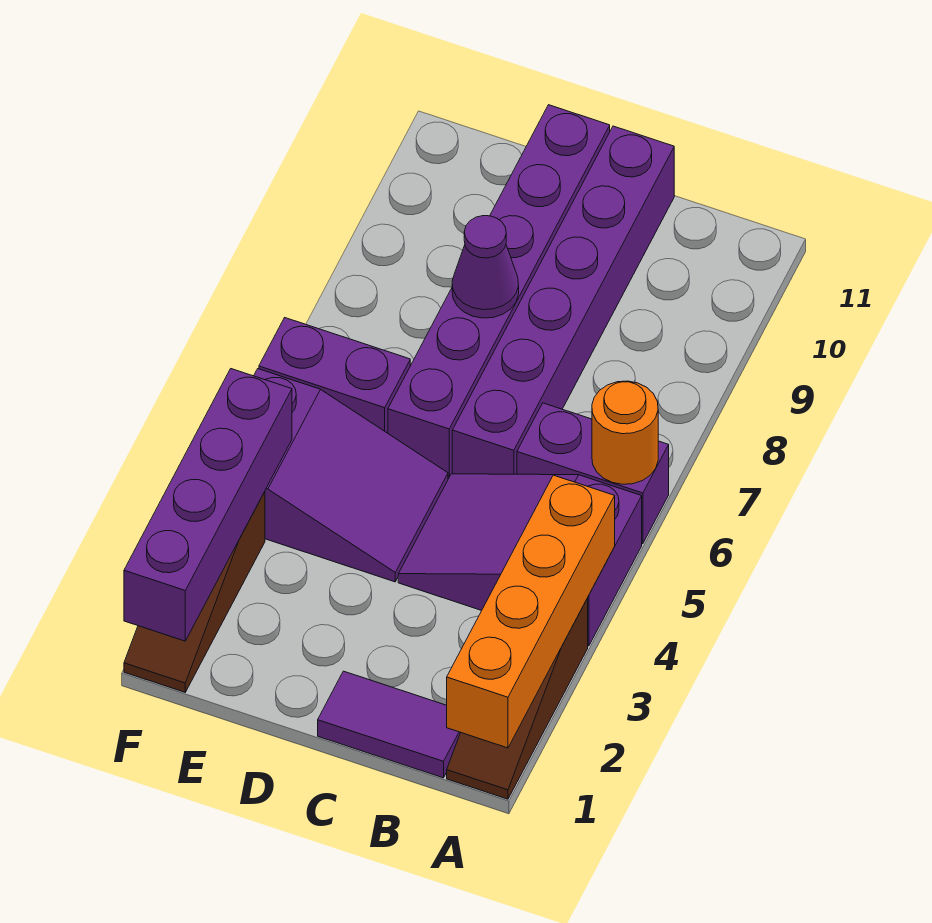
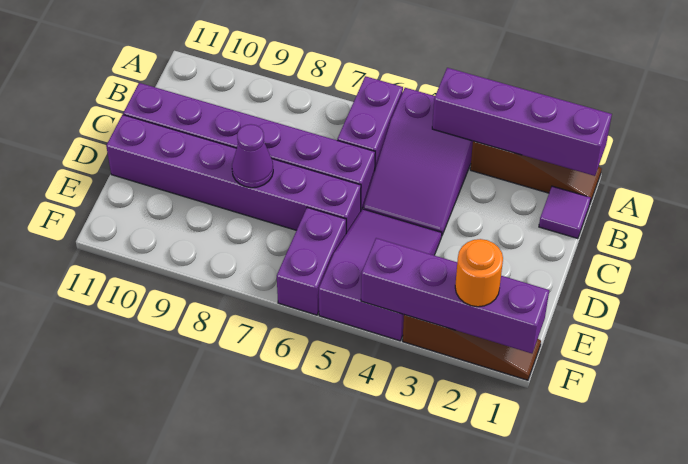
orange 1x4 brick [447,475,615,748] -> purple 1x4 brick [432,68,612,176]
orange 1x1 round brick [592,381,658,484] -> orange 1x1 round brick moved to [455,239,503,307]
purple 1x2 tile [318,671,461,778] -> purple 1x1 tile [539,186,591,239]

